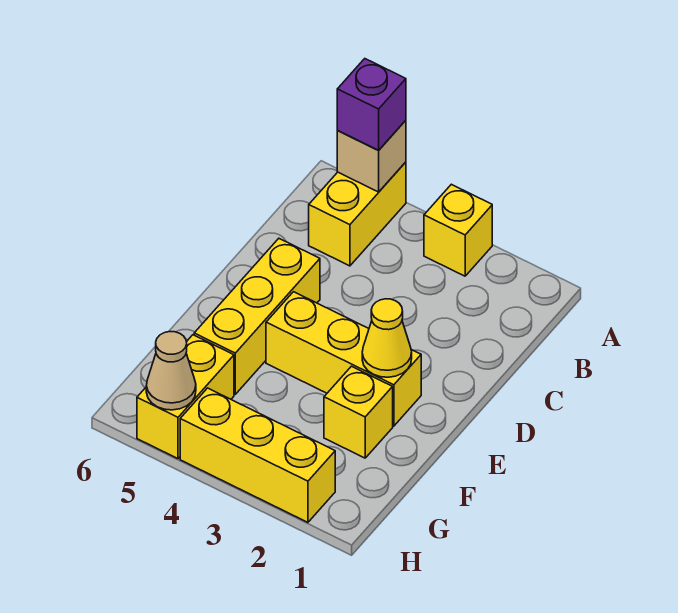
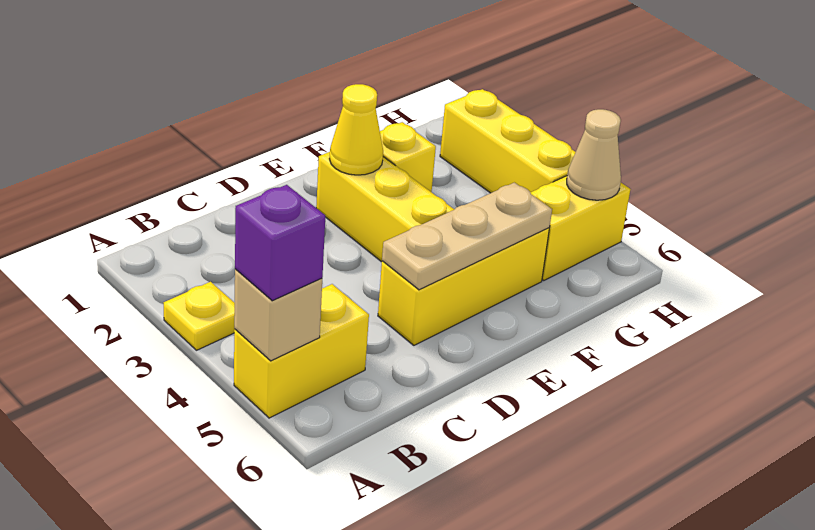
yellow 1x1 brick [424,184,492,276] -> yellow 1x1 plate [164,282,235,350]
none -> tan 1x3 plate [382,183,552,290]

